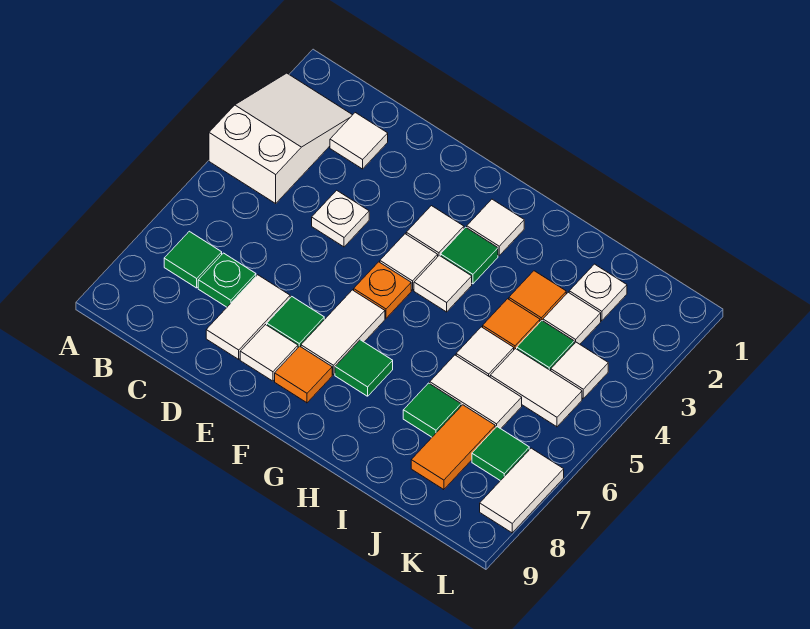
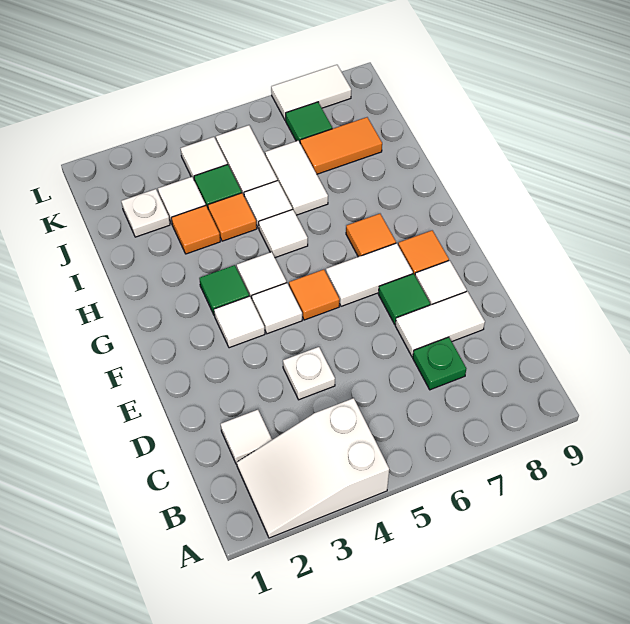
green 1x1 tile [164,231,222,288] -> none
orange 1x1 plate [354,262,411,318] -> orange 1x1 tile [289,270,340,320]
white 1x1 tile [467,199,524,255] -> white 1x1 tile moved to [259,209,308,258]
green 1x1 tile [335,340,393,396] -> orange 1x1 tile [346,214,396,257]
green 1x1 tile [403,383,461,437] -> none

